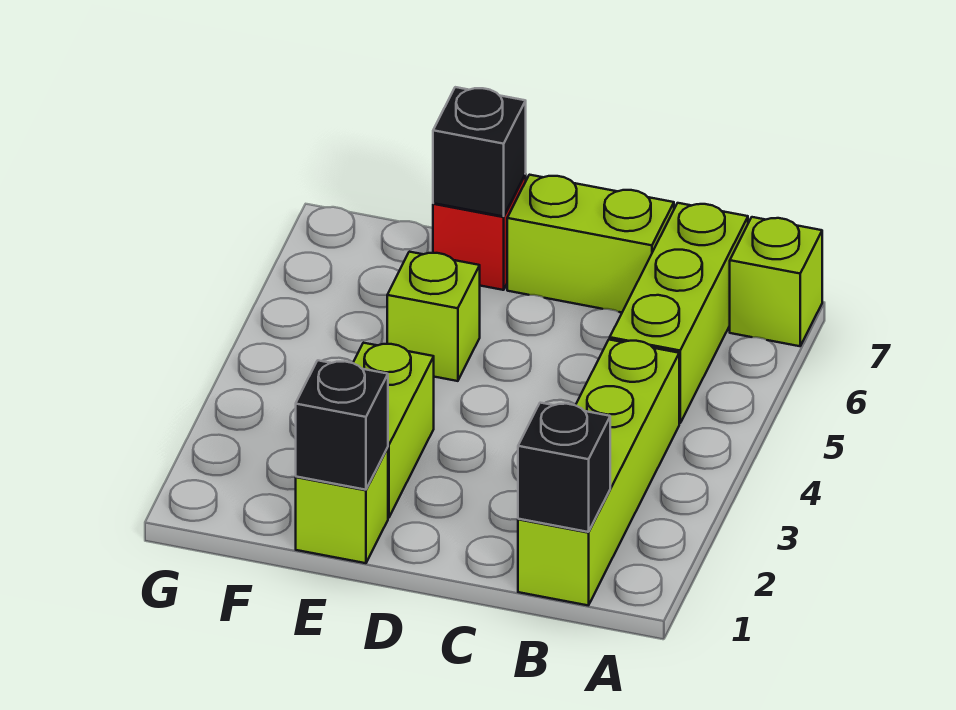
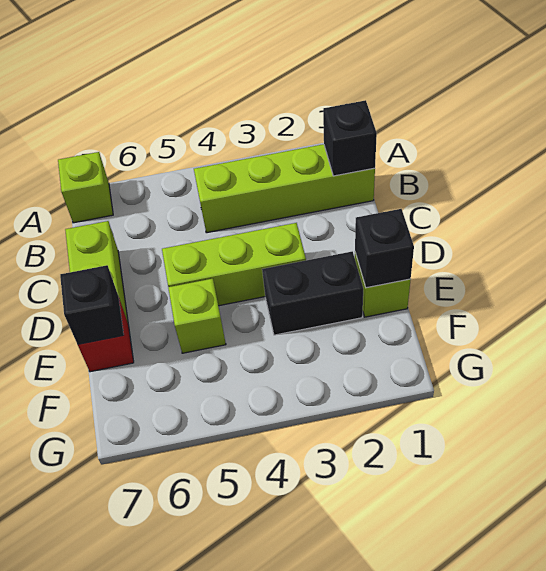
lime 1x3 brick [610,203,748,423] -> lime 1x3 brick moved to [162,223,306,306]
lime 1x2 brick [353,343,434,518] -> black 1x2 brick [262,251,363,335]

